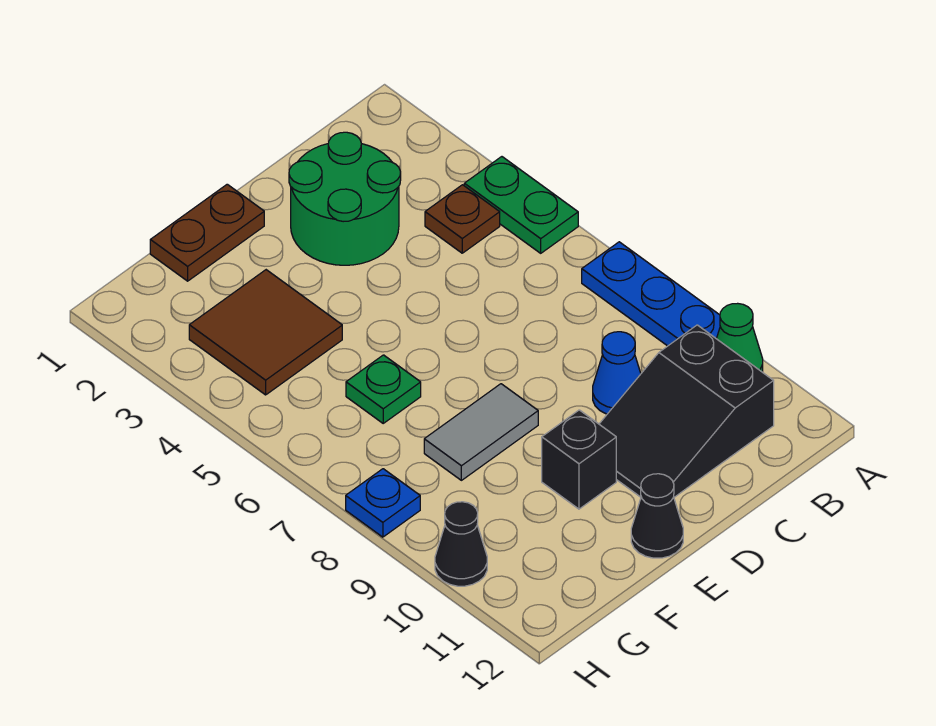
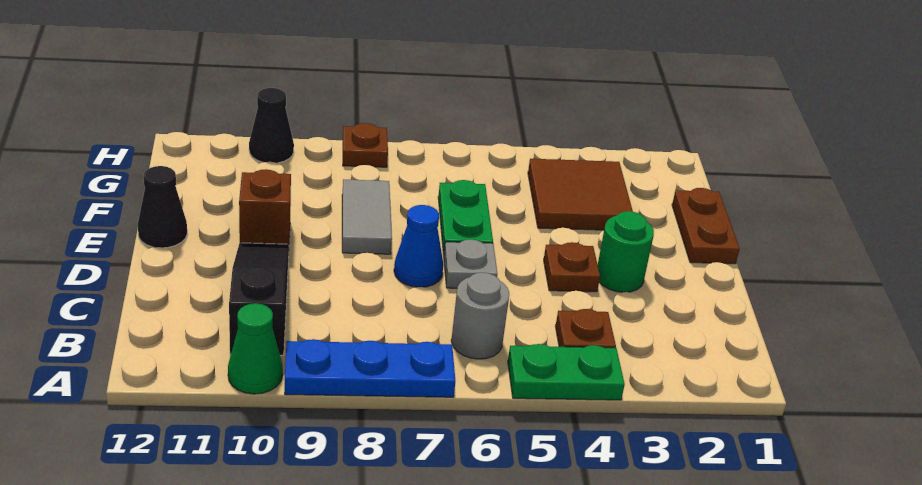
none -> grey 1x1 round brick [451,273,509,359]
black 2x3 slope [599,325,774,497] -> black 1x3 slope [229,243,289,355]
green 2x2 round brick [289,132,401,265] -> green 1x1 round brick [598,211,654,292]
blue 1x1 cone [593,332,641,414] -> blue 1x1 cone moved to [394,205,443,287]
none -> brown 1x1 plate [544,242,600,292]
none -> grey 1x1 plate [444,240,497,288]
black 1x1 brick [542,410,616,509] -> brown 1x1 brick [239,169,291,244]
green 1x1 plate [346,355,421,423] -> green 1x2 plate [438,180,493,254]
blue 1x1 plate [346,469,420,537] -> brown 1x1 plate [343,123,388,167]

